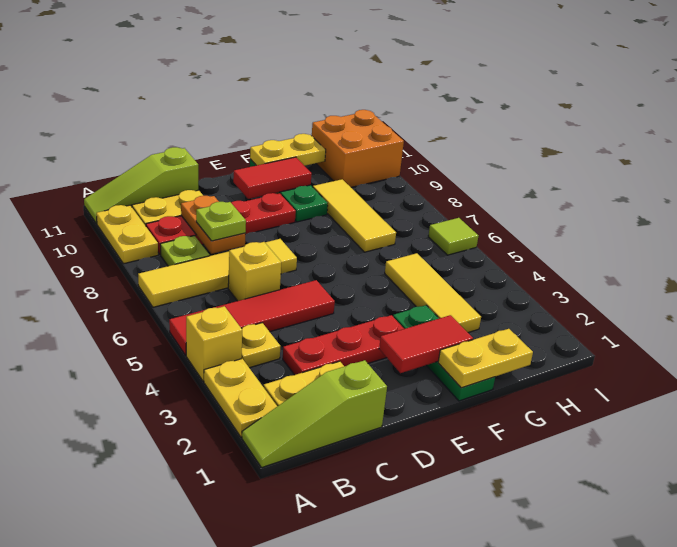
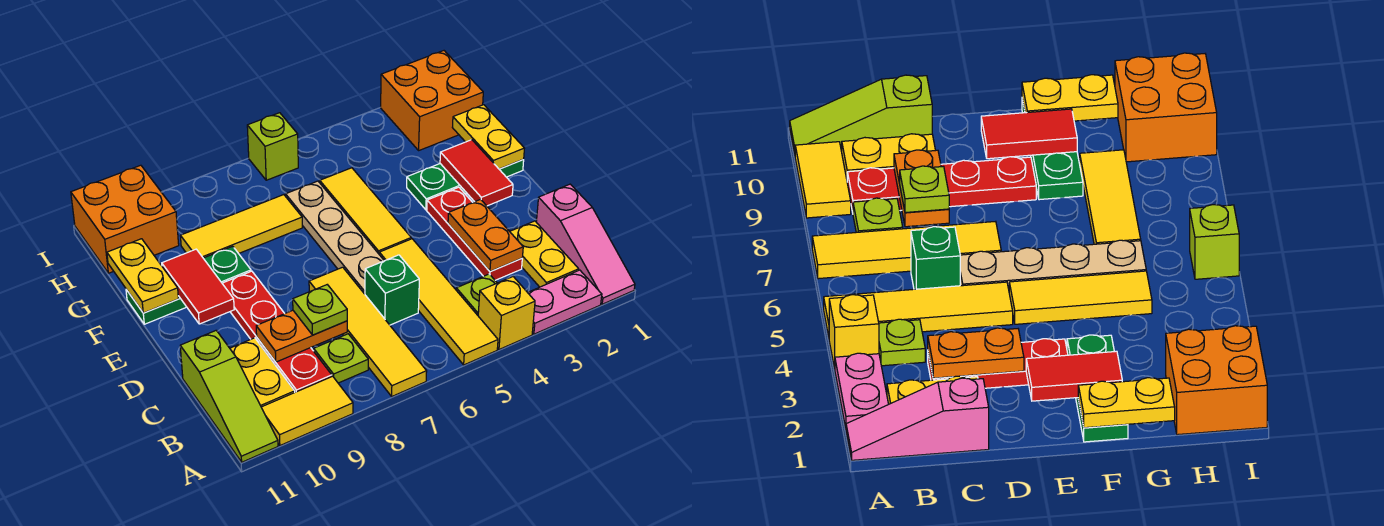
lime 1x3 slope [242,360,387,468] -> pink 1x3 slope [536,184,635,304]
yellow 1x2 plate [204,359,277,437] -> pink 1x2 plate [528,270,602,334]
red 1x4 tile [169,280,335,355] -> yellow 1x4 tile [379,239,498,365]
yellow 1x2 plate [96,205,158,264] -> yellow 1x2 tile [261,376,353,445]
yellow 1x1 plate [241,323,281,368] -> lime 1x1 plate [456,274,497,315]
none -> orange 1x2 plate [448,199,523,272]
yellow 1x1 brick [228,242,281,301] -> green 1x1 brick [365,255,419,325]
none -> tan 1x4 plate [286,181,384,294]
yellow 1x3 tile [385,253,481,332] -> yellow 1x3 tile turned to [320,168,411,254]
none -> orange 2x2 brick [381,51,483,150]
lime 1x1 tile [428,218,478,255] -> lime 1x1 brick [247,113,298,180]

